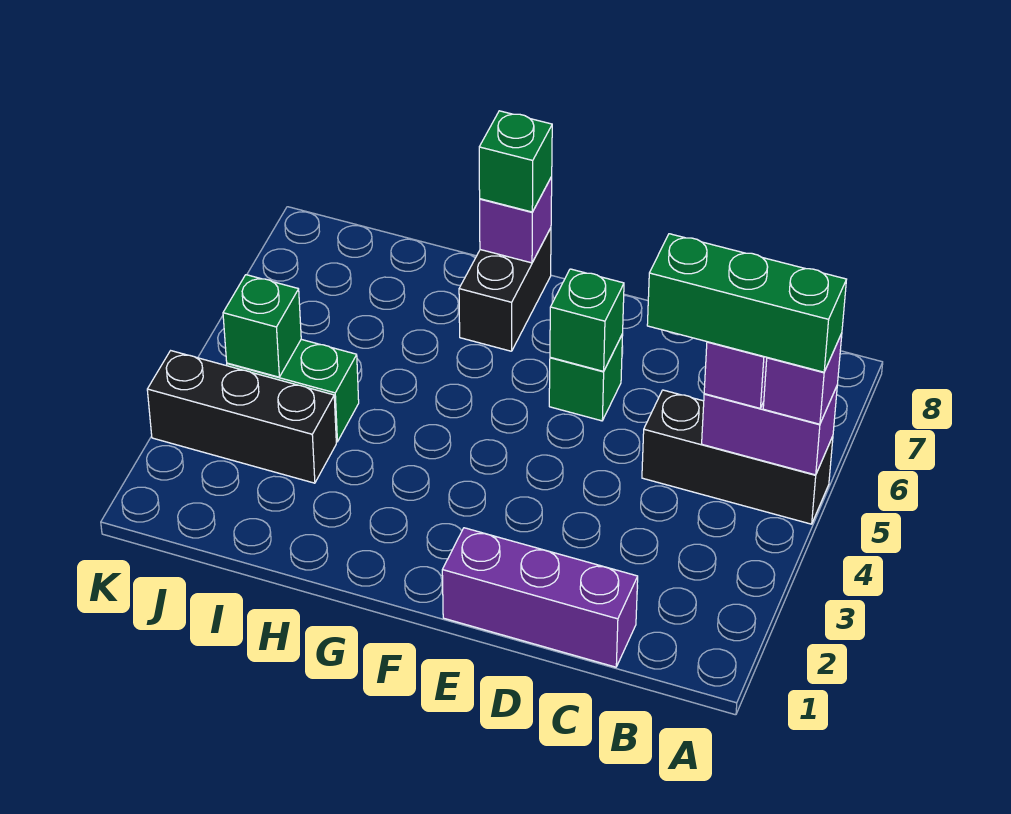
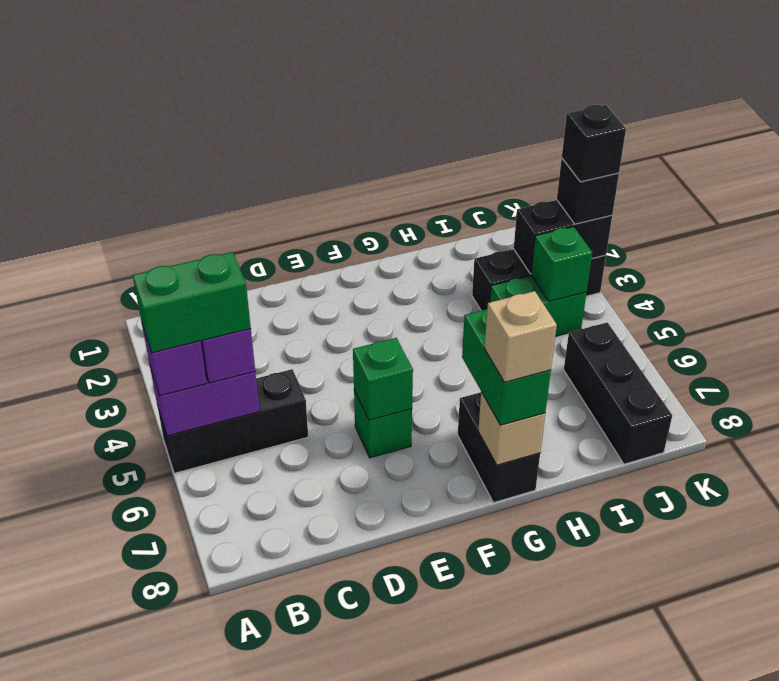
green 1x3 brick [647,234,847,372] -> green 1x2 brick [133,252,251,353]
purple 1x3 brick [442,528,638,667] -> none
purple 1x1 brick [480,177,552,263] -> tan 1x1 brick [478,392,545,465]
green 1x1 brick [479,111,552,212] -> green 1x2 brick [462,309,551,425]
none -> tan 1x1 brick [484,291,557,382]
none -> black 1x2 brick [514,200,612,274]
none -> black 1x3 brick [564,322,672,464]
none -> black 1x1 brick [557,159,619,224]
none -> black 1x1 brick [562,105,626,182]

